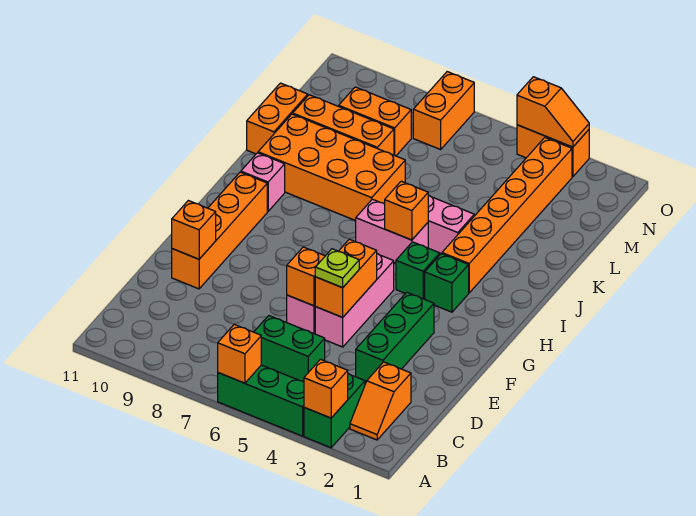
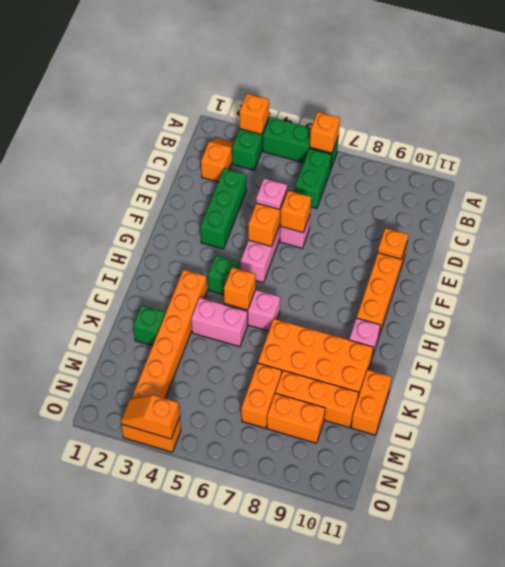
green 1x2 brick [254,316,325,382] -> green 1x2 brick turned to [295,149,332,208]
lime 1x1 plate [315,249,359,288] -> pink 1x1 plate [256,179,287,210]
orange 1x1 brick [172,201,216,259] -> orange 1x1 plate [378,228,408,259]
green 1x1 brick [425,254,469,312] -> green 1x1 brick moved to [133,305,165,346]
orange 1x2 brick [413,72,474,150] -> orange 1x2 brick moved to [241,363,282,428]

